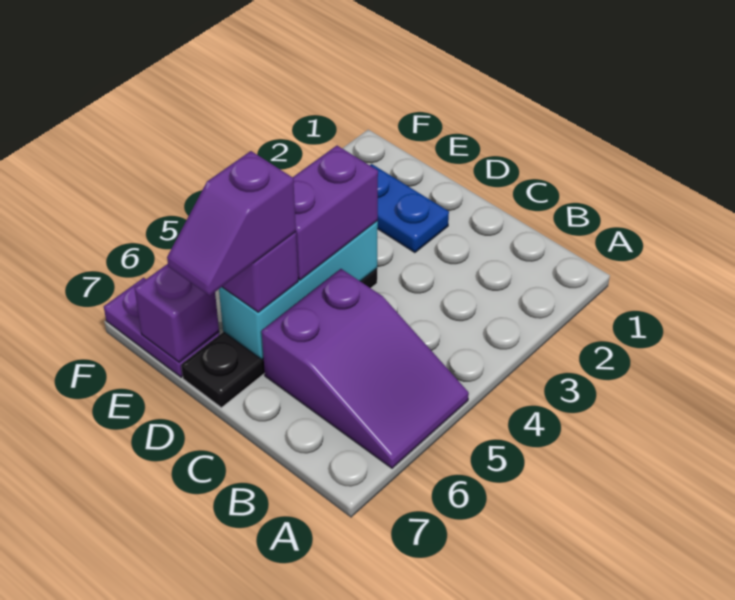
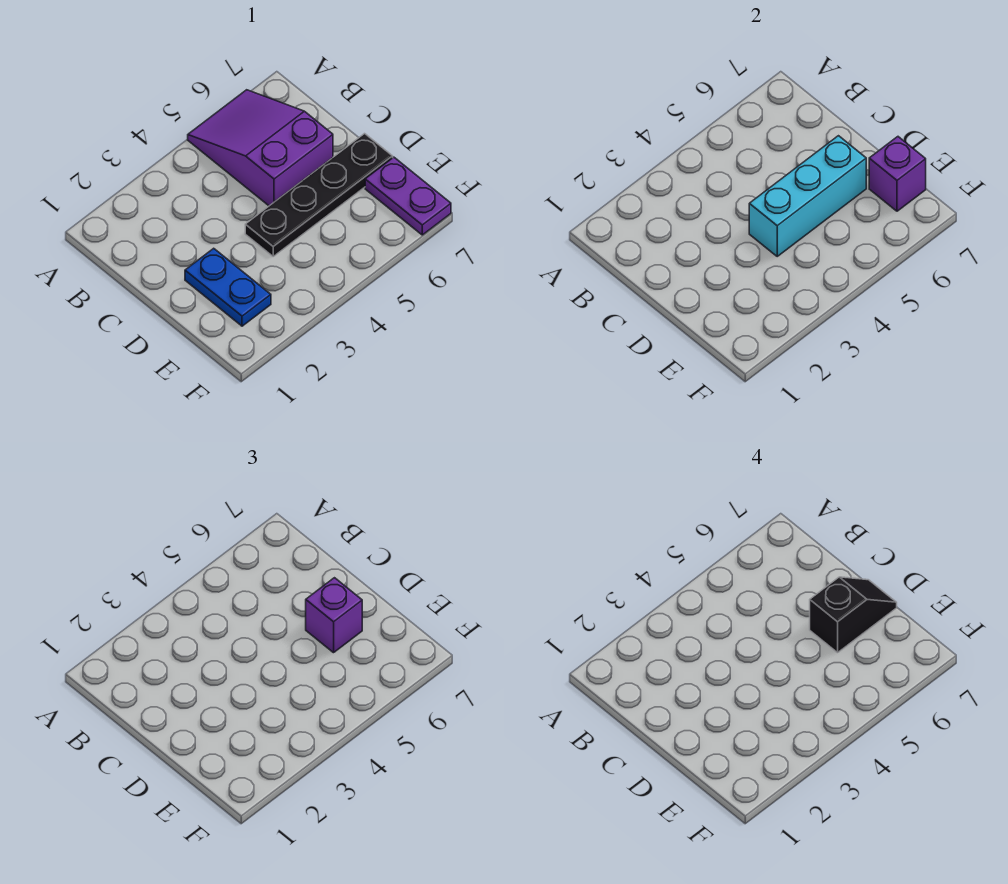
purple 1x2 brick [293,146,378,280] -> none
purple 1x2 slope [167,151,296,296] -> black 1x2 slope [810,577,897,653]

